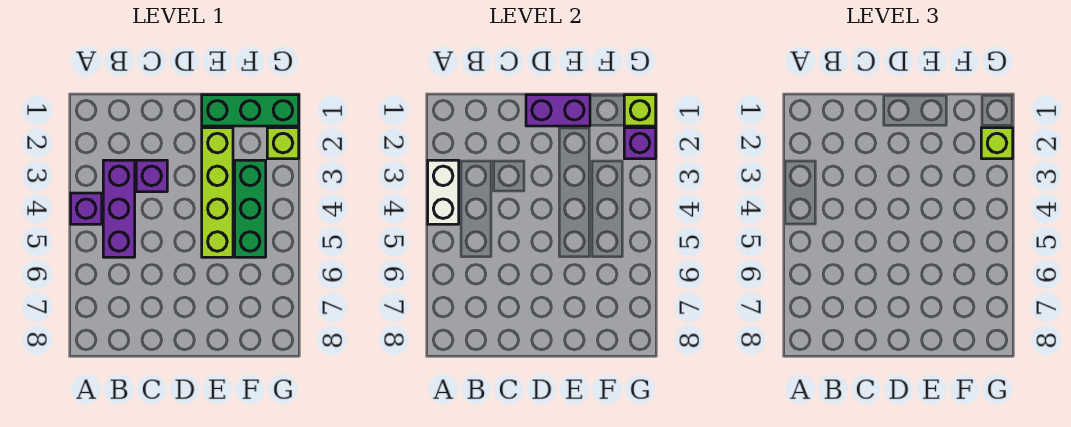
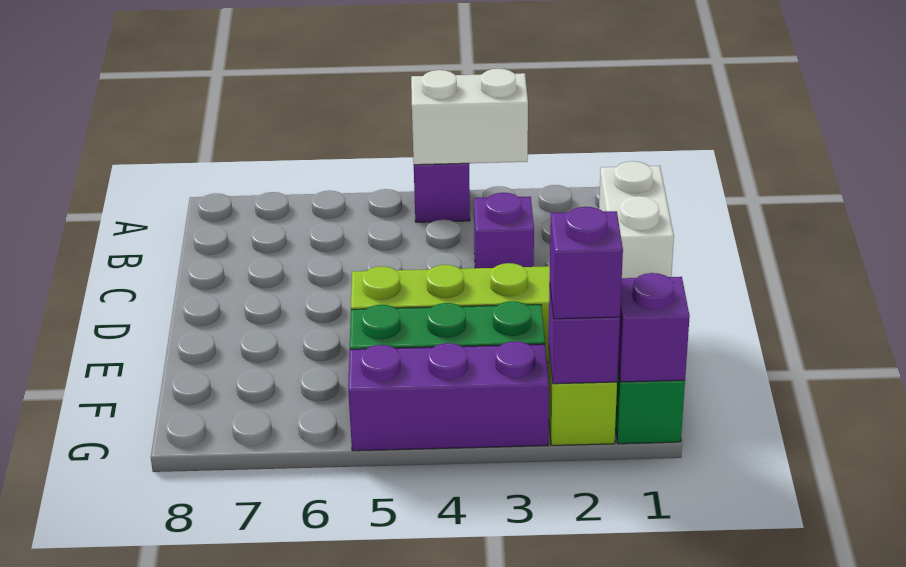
purple 1x3 brick [103,160,135,257] -> purple 1x3 brick moved to [348,341,549,451]
purple 1x2 brick [526,95,590,126] -> white 1x2 brick [599,161,674,278]
lime 1x1 brick [624,95,656,126] -> purple 1x1 brick [618,273,690,382]
lime 1x1 brick [981,128,1013,159] -> purple 1x1 brick [550,207,623,319]

